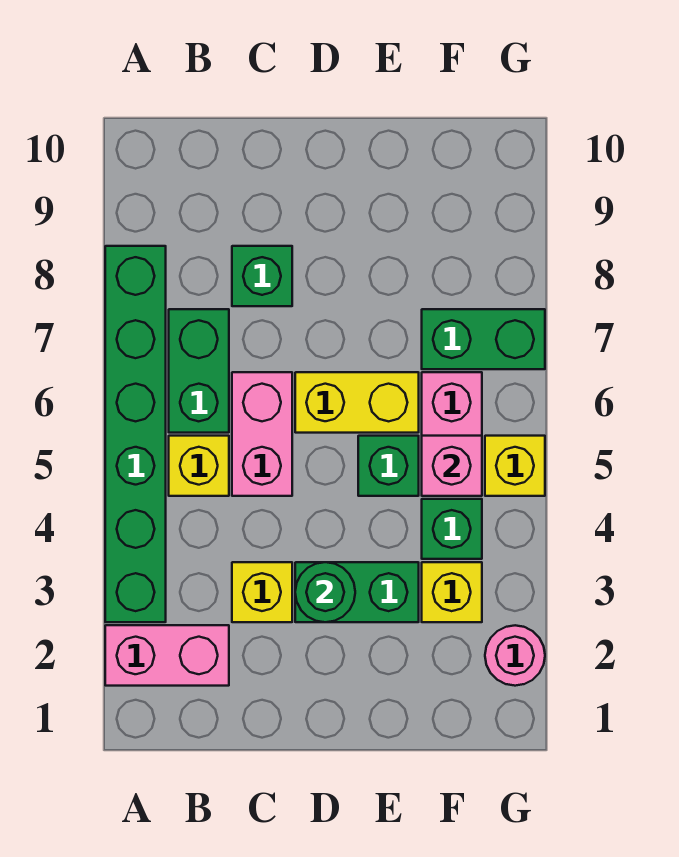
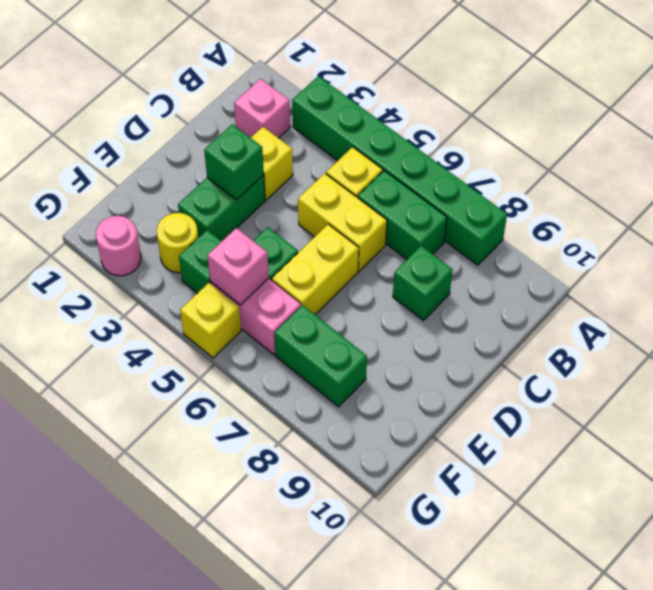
pink 1x2 brick [105,625,229,686] -> pink 1x1 brick [234,79,290,138]
pink 1x2 brick [232,372,292,496] -> yellow 1x2 brick [298,173,387,271]
green 1x1 round brick [295,562,355,622] -> green 1x1 brick [204,124,264,200]
yellow 1x1 brick [422,562,482,622] -> yellow 1x1 round brick [157,213,198,273]
green 1x2 brick [422,309,545,369] -> green 1x2 brick turned to [274,305,367,407]

